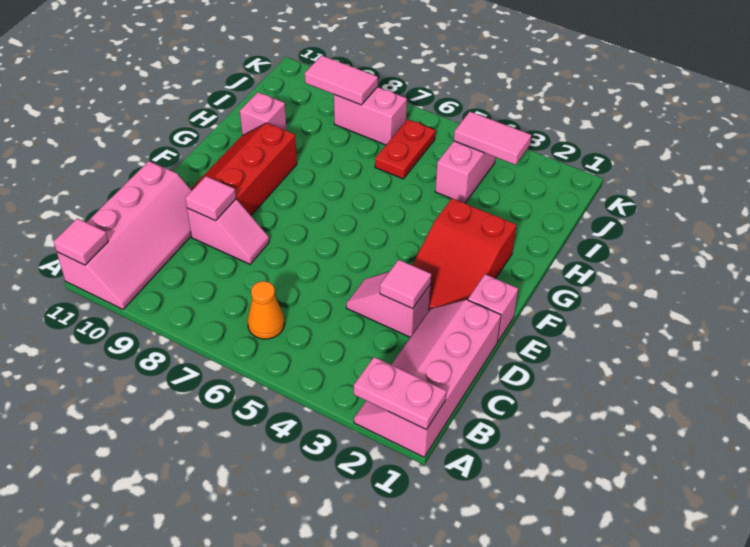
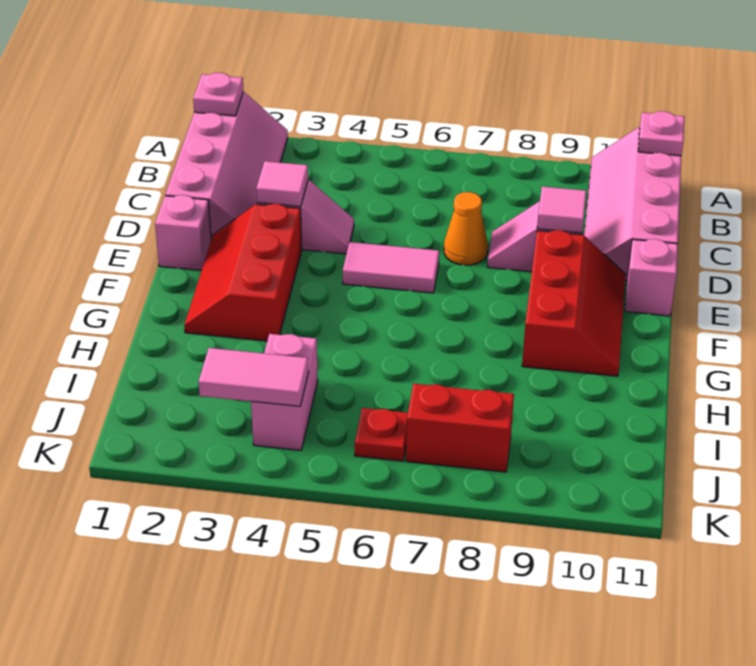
pink 1x2 plate [354,357,446,429] -> pink 1x1 plate [193,73,244,116]
pink 1x1 tile [54,218,108,265] -> pink 1x1 plate [638,111,684,156]
orange 1x1 cone [247,281,285,339] -> orange 1x1 cone moved to [444,192,488,265]
red 2x3 slope [412,198,516,310] -> red 2x3 slope turned to [184,204,302,341]
pink 1x1 brick [240,92,287,135] -> pink 1x1 brick moved to [625,239,678,316]
red 1x2 plate [375,119,436,179] -> red 1x1 plate [355,408,408,461]
pink 1x2 brick [334,87,407,145] -> red 1x2 brick [406,384,514,472]
pink 1x2 tile [305,55,378,105] -> pink 1x2 tile moved to [343,242,439,293]

